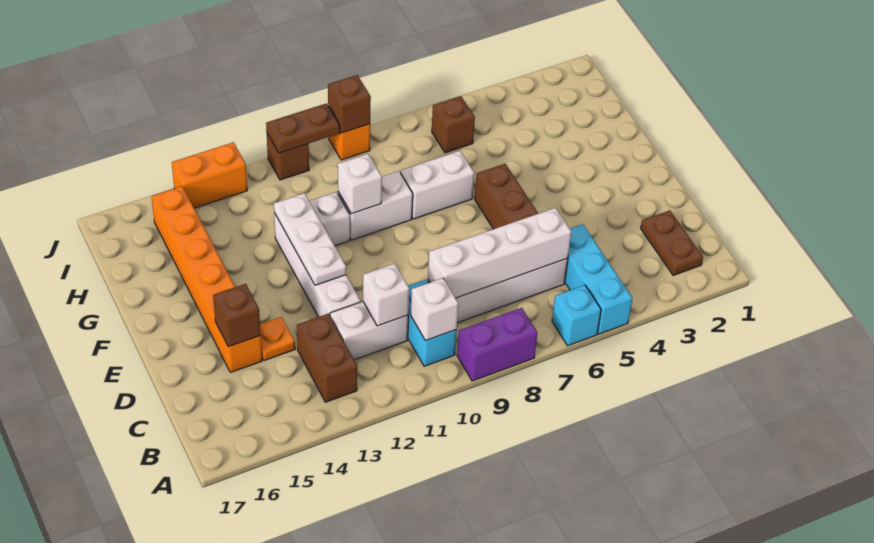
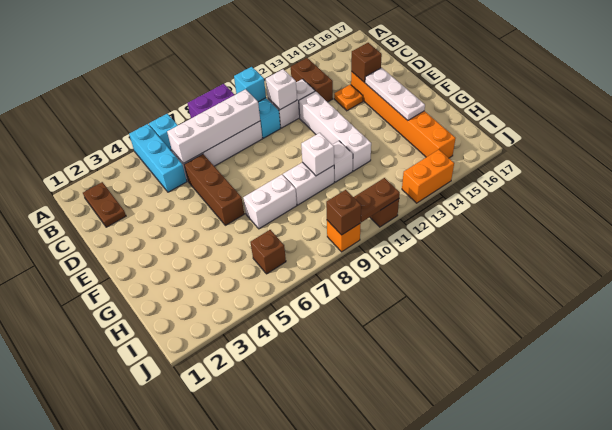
white 1x1 brick [411,278,458,341] -> cyan 1x1 brick [234,67,266,102]
white 1x3 plate [274,193,346,285] -> white 1x3 plate moved to [365,68,425,120]

